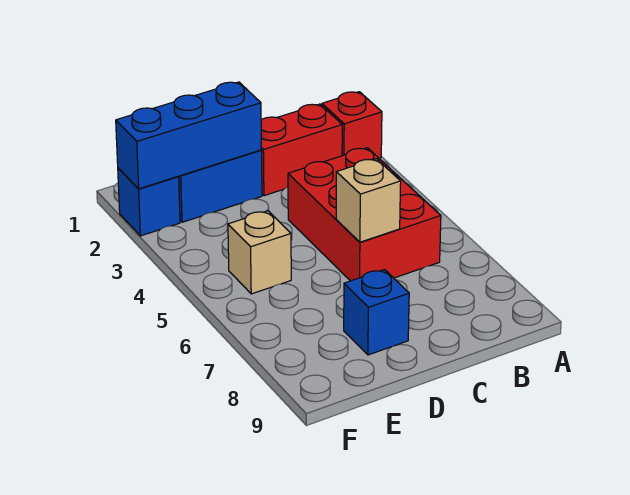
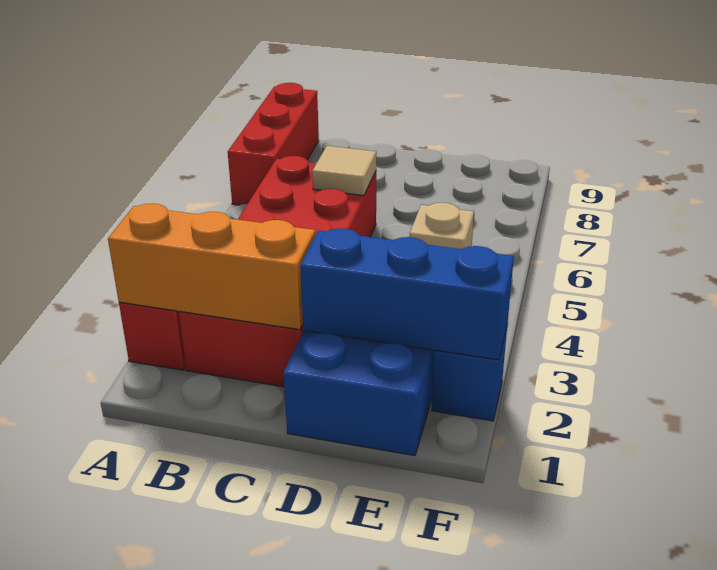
none -> orange 1x3 brick [108,204,315,330]
none -> red 1x3 brick [228,83,319,205]
tan 1x1 brick [336,159,401,242] -> tan 1x1 tile [312,146,376,196]
blue 1x1 brick [344,269,409,355] -> none

